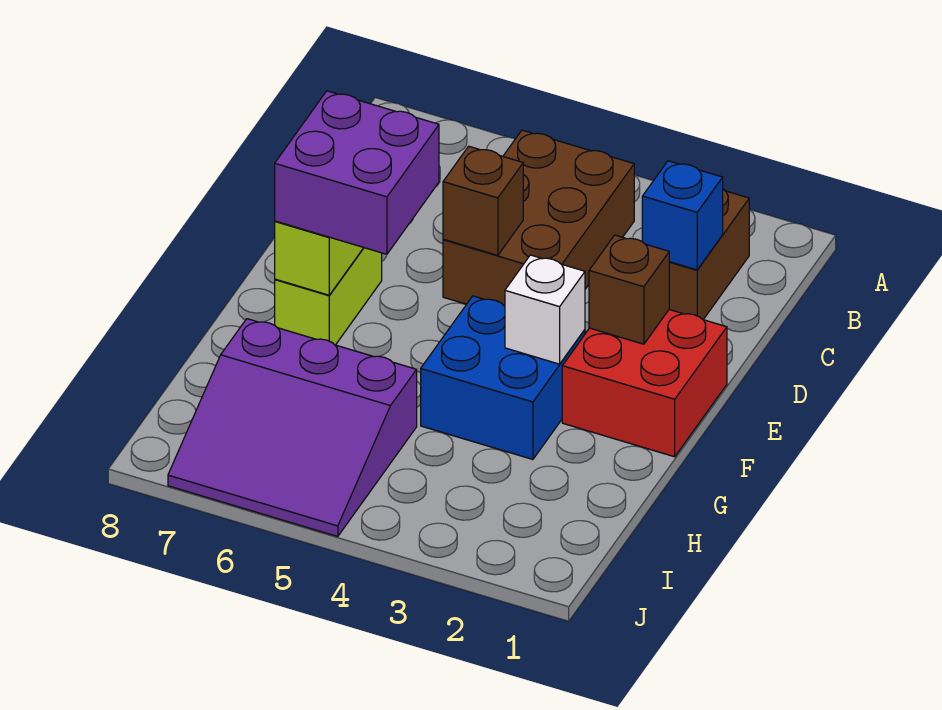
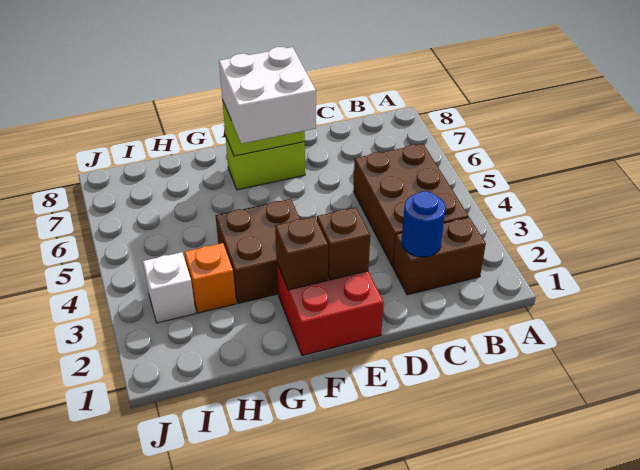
brown 2x3 brick [443,130,634,305] -> brown 2x3 brick turned to [353,144,469,267]
blue 1x1 brick [642,161,723,270] -> blue 1x1 round brick [402,191,446,257]
brown 1x1 brick [443,146,523,255] -> brown 1x1 brick moved to [275,217,328,290]
purple 2x2 brick [275,91,439,254] -> white 2x2 brick [219,47,316,144]
blue 2x2 brick [421,296,585,459] -> brown 2x2 brick [216,199,300,303]
white 1x1 brick [505,255,585,364] -> white 1x1 brick moved to [143,252,196,323]
none -> orange 1x1 brick [185,243,236,313]
purple 3x3 slope [168,319,417,537] -> none

